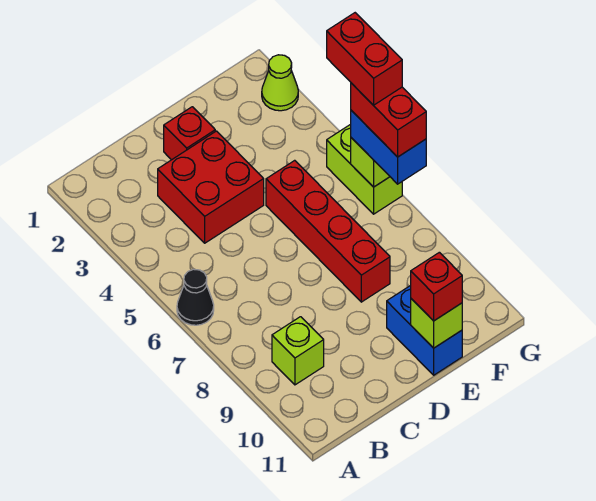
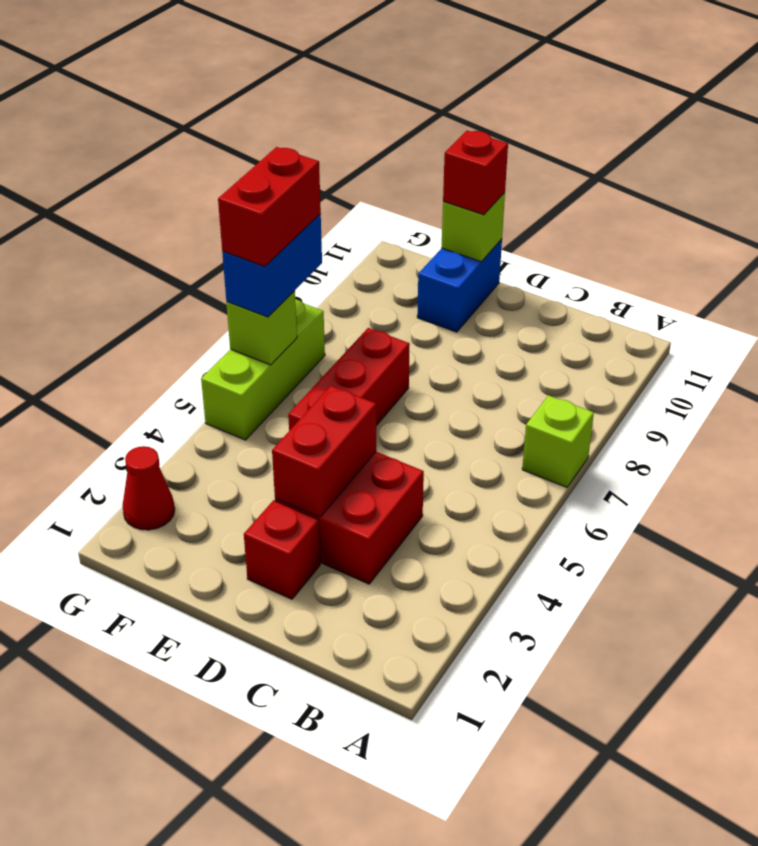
black 1x1 cone [177,269,214,325] -> none
lime 1x1 brick [272,317,324,385] -> lime 1x1 brick moved to [522,395,594,487]
red 1x4 brick [266,160,390,302] -> red 1x3 brick [288,328,410,431]
lime 1x1 cone [262,55,298,111] -> red 1x1 cone [123,446,175,530]
lime 1x2 brick [327,124,402,214] -> lime 1x3 brick [201,299,325,440]
red 1x2 brick [327,13,402,105] -> red 1x2 brick moved to [272,386,376,517]

